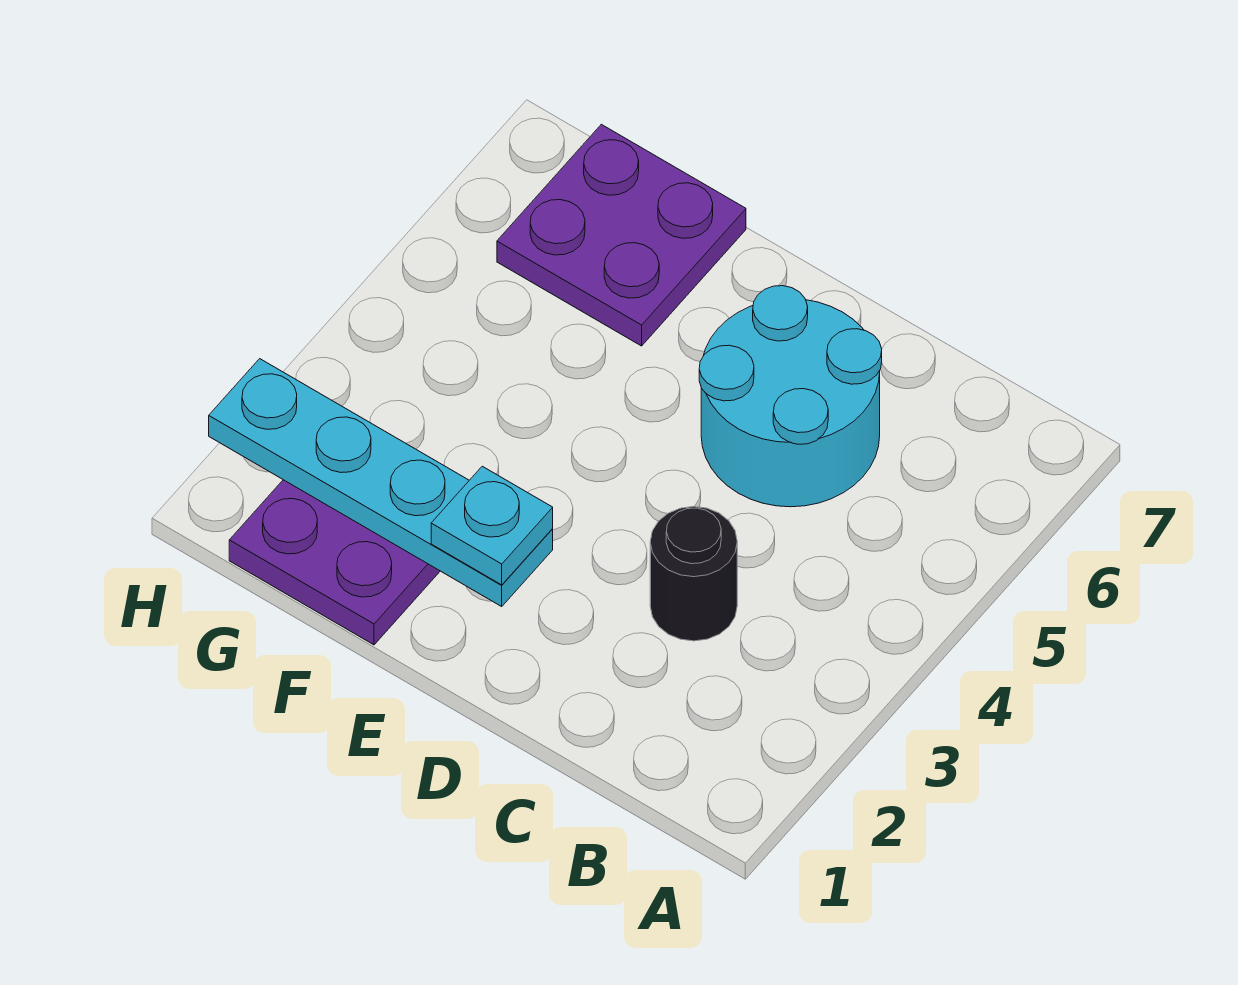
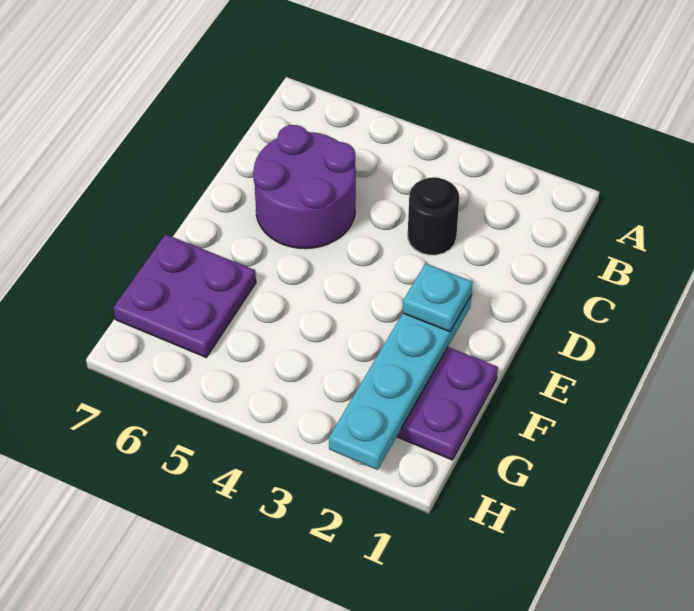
cyan 2x2 round brick [699,286,882,507] -> purple 2x2 round brick [253,125,356,249]

